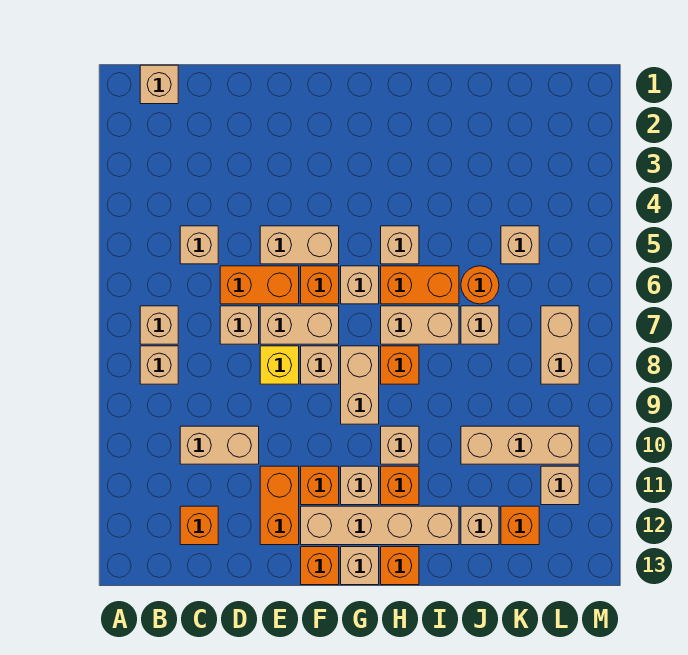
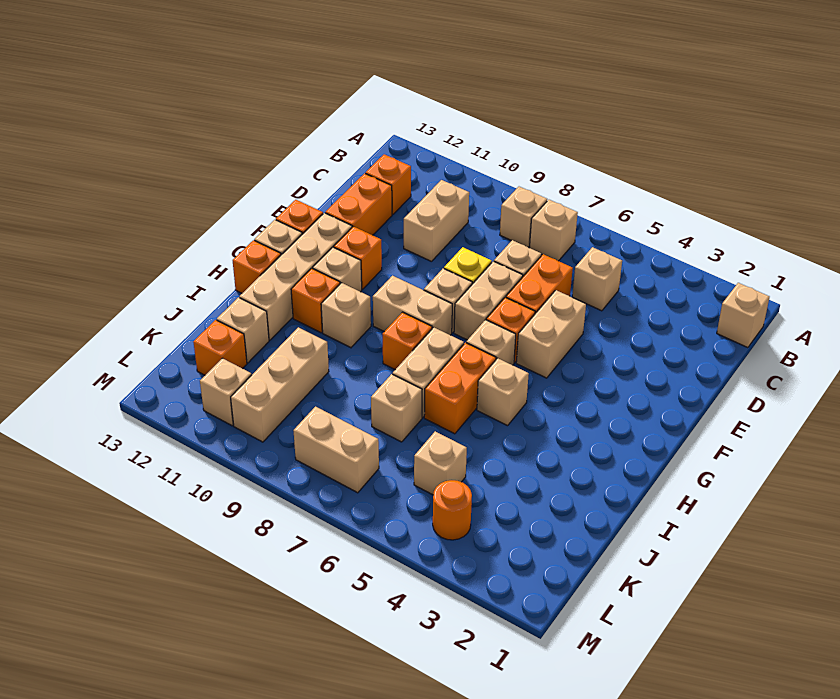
orange 1x2 brick [260,466,299,545] -> orange 1x2 brick turned to [325,173,392,235]
orange 1x1 round brick [461,266,499,304] -> orange 1x1 round brick moved to [433,480,472,540]

